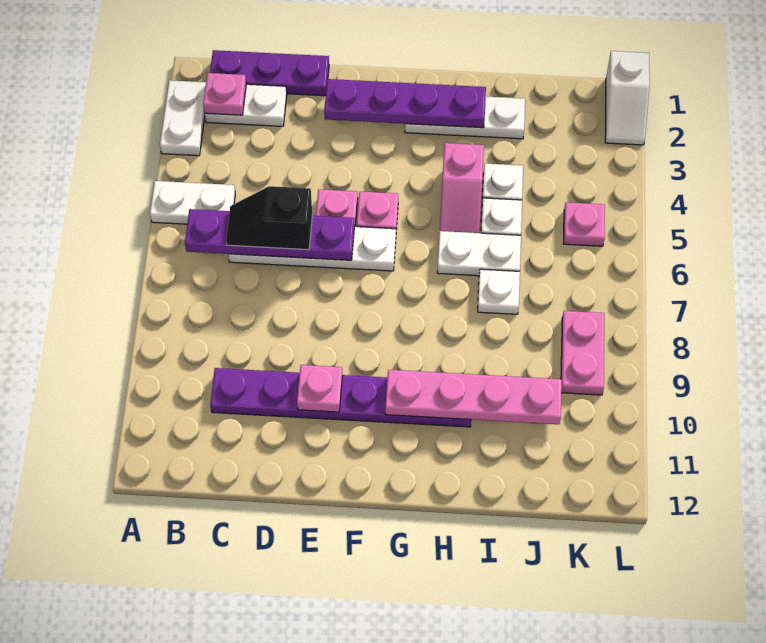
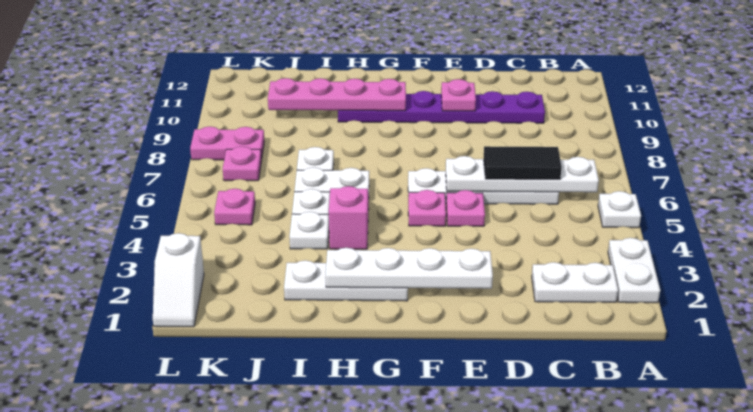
white 1x2 plate [150,181,235,224] -> white 1x1 plate [598,191,641,228]
purple 1x3 plate [210,50,329,96] -> none
pink 1x1 plate [203,73,246,115] -> pink 1x1 plate moved to [223,146,261,181]
purple 1x4 plate [185,209,355,260] -> white 1x4 plate [446,156,599,192]
black 1x2 slope [226,186,312,250] -> black 1x2 tile [484,146,562,179]
purple 1x4 plate [324,79,486,128] -> white 1x4 plate [326,248,493,289]
pink 1x2 plate [561,311,604,395] -> pink 1x2 plate turned to [190,127,264,160]
white 1x2 slope [605,51,650,145] -> white 1x2 slope turned to [153,233,204,327]

